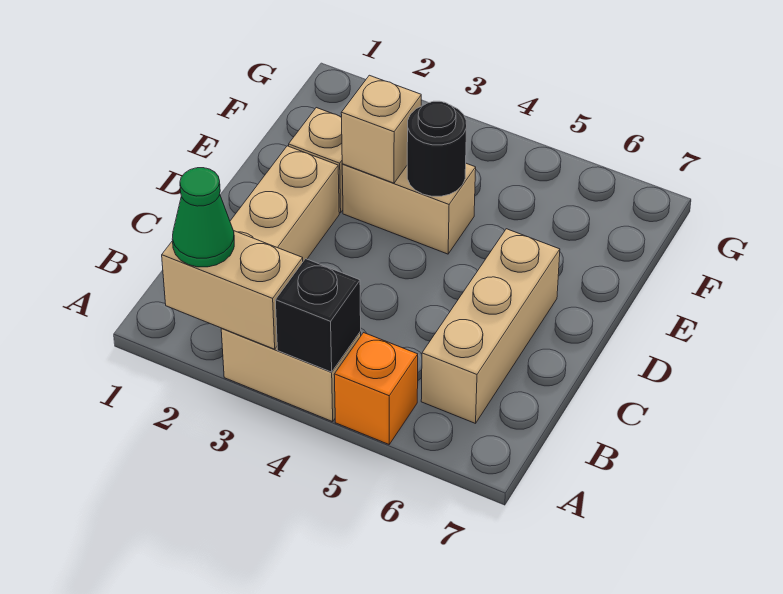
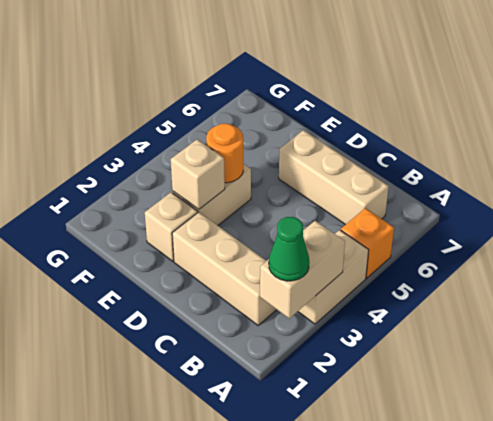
black 1x1 brick [275,259,361,372] -> none
black 1x1 round brick [407,101,467,196] -> orange 1x1 round brick [206,124,243,183]

